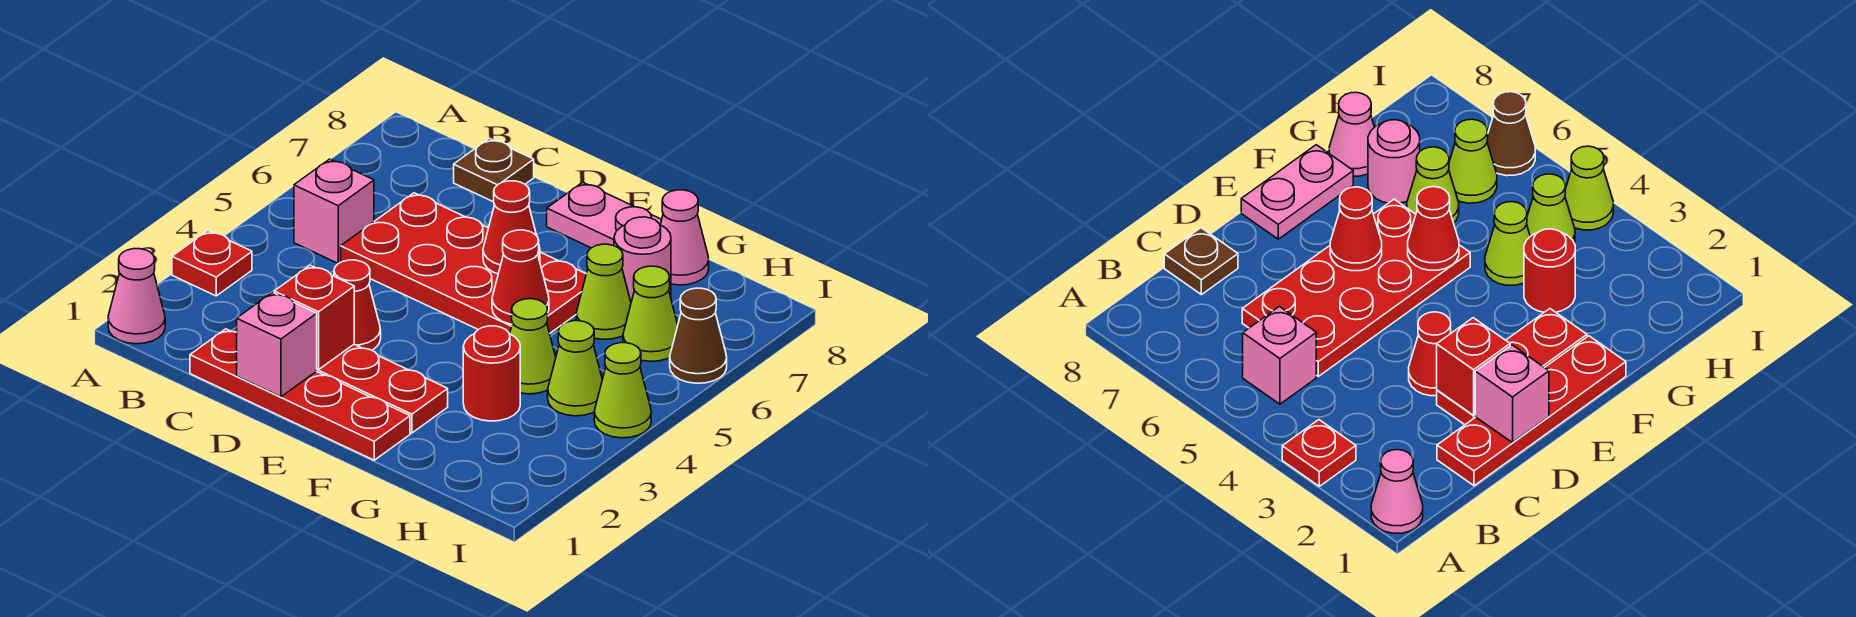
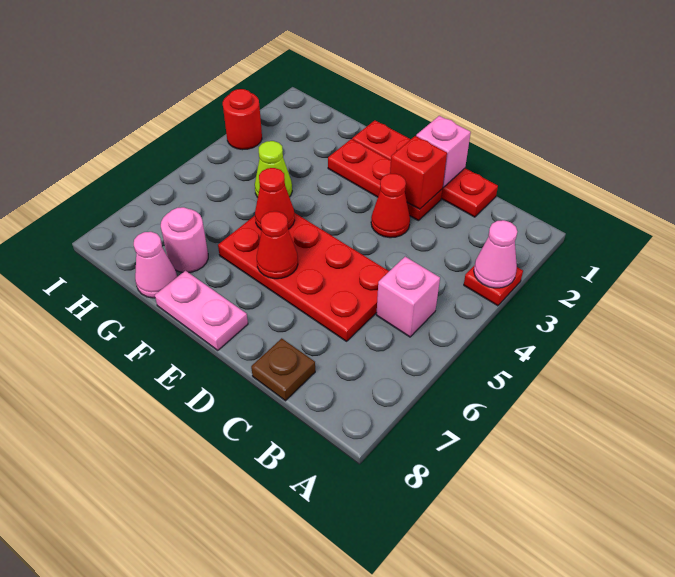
pink 1x1 cone [108,249,165,344] -> pink 1x1 cone moved to [474,220,517,288]
red 1x1 round brick [463,326,520,421] -> red 1x1 round brick moved to [223,89,262,150]
lime 1x1 cone [576,244,631,340] -> none
lime 1x1 cone [548,321,602,416] -> none
lime 1x1 cone [623,266,678,361] -> none
lime 1x1 cone [594,343,651,438] -> none
brown 1x1 cone [670,288,727,383] -> none

